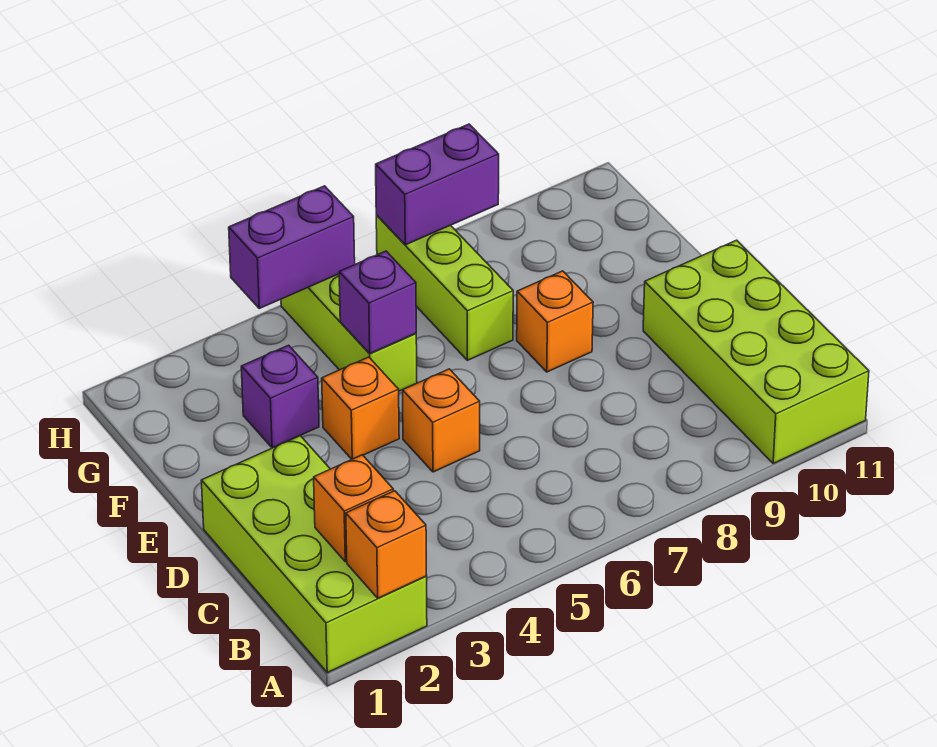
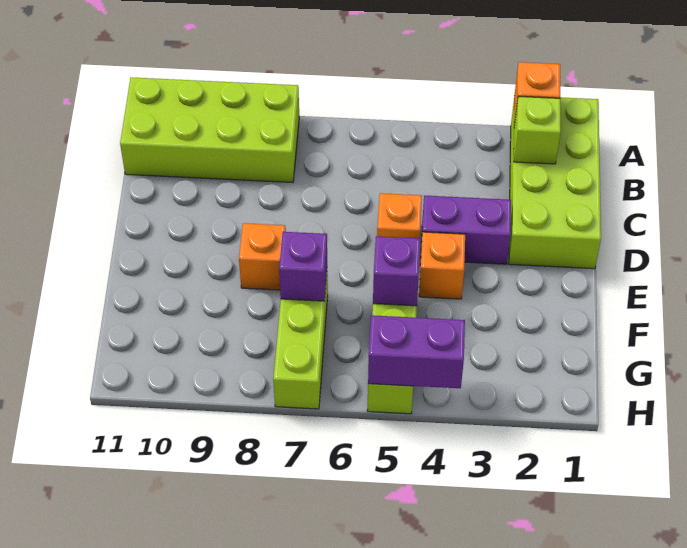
lime 2x4 brick [643,240,869,463] -> lime 2x4 brick turned to [120,77,299,183]
orange 1x1 brick [314,455,393,562] -> lime 1x1 brick [514,96,561,164]
purple 1x1 brick [241,345,319,448] -> purple 1x1 brick moved to [279,232,327,301]
purple 1x2 brick [376,124,499,245] -> purple 1x2 brick moved to [421,196,511,264]

